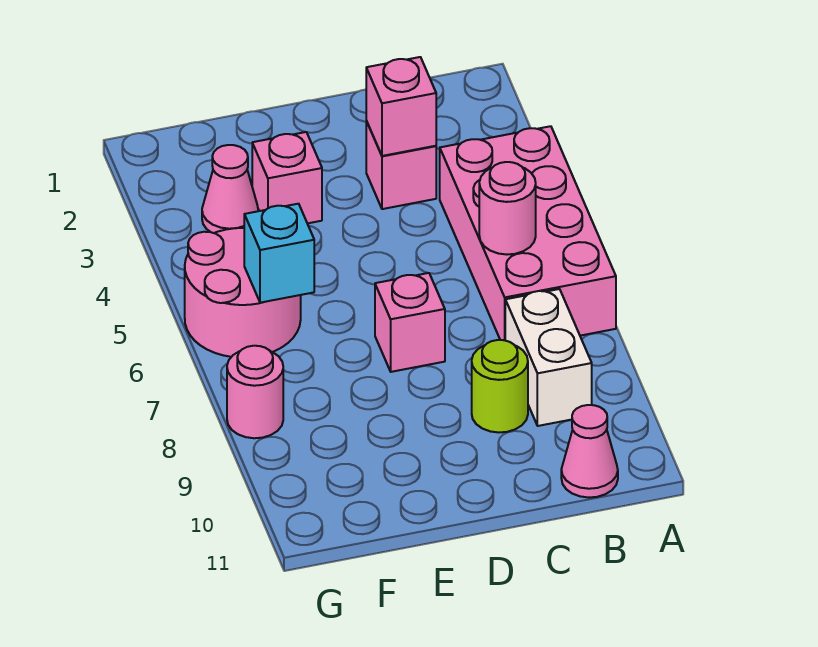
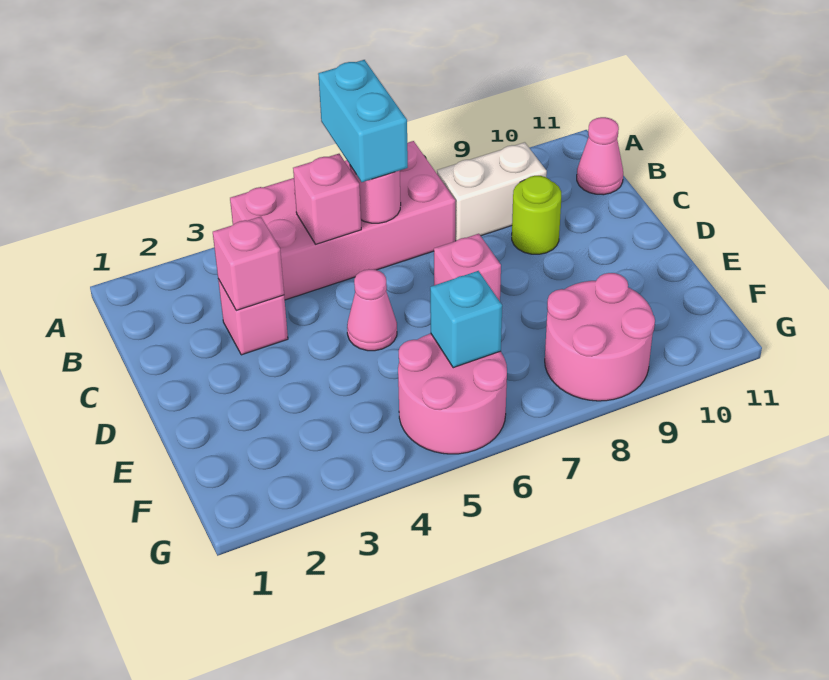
none -> cyan 1x2 brick [318,60,408,182]
pink 1x1 brick [252,132,322,223] -> pink 1x1 brick moved to [293,154,361,244]
pink 1x1 cone [202,145,258,233] -> pink 1x1 cone moved to [347,269,397,351]
pink 1x1 round brick [227,346,283,438] -> pink 2x2 round brick [545,273,655,401]

